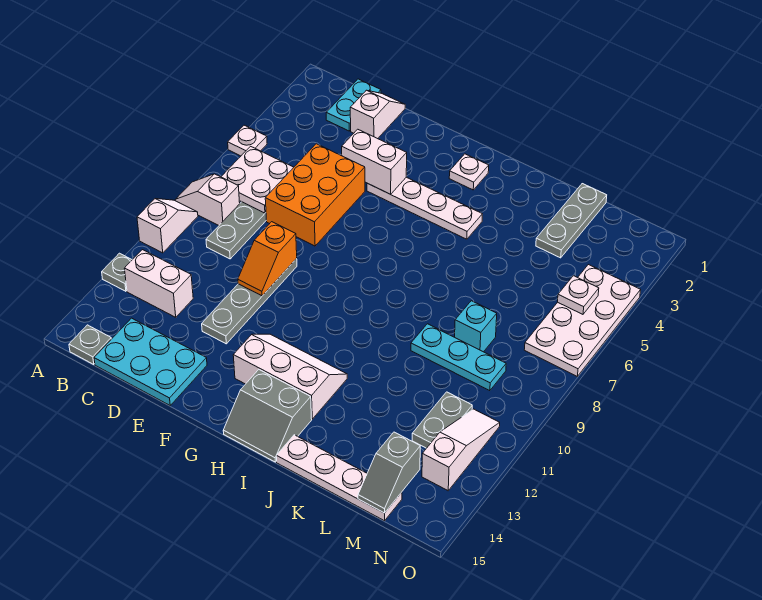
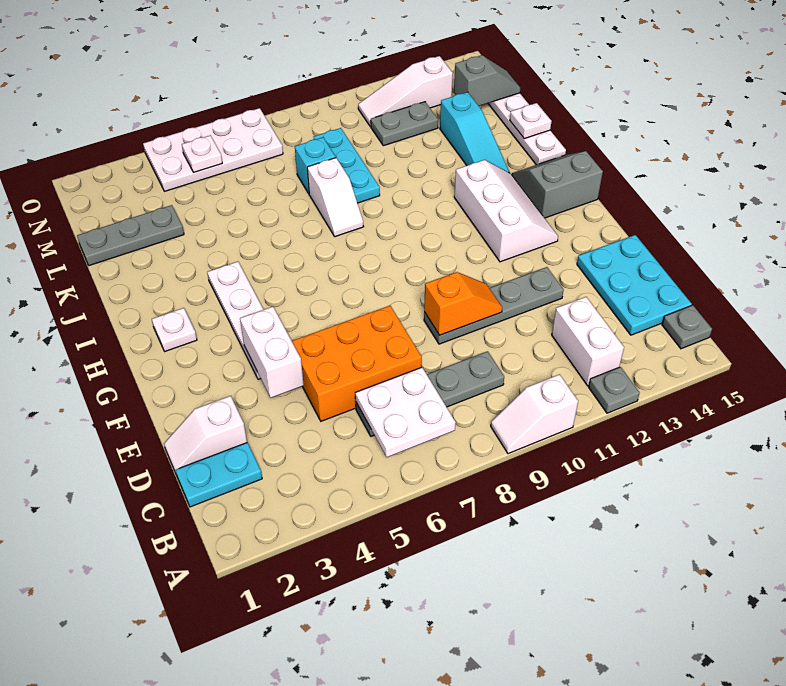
white 1x1 plate [228,125,267,156] -> white 1x1 plate moved to [510,103,552,139]
white 1x2 slope [175,174,240,225] -> white 1x2 slope moved to [307,158,364,237]
white 2x3 slope [233,334,347,419] -> white 2x3 slope turned to [454,160,558,262]
grey 2x2 slope [223,370,312,462] -> grey 2x2 slope turned to [512,151,603,218]
none -> cyan 1x3 slope [440,92,510,173]

